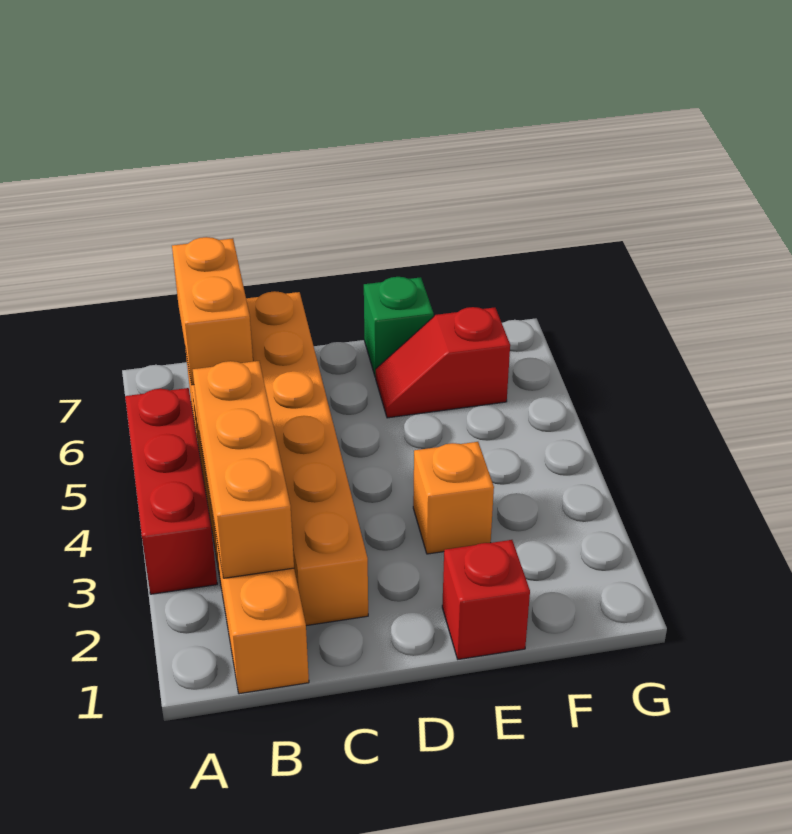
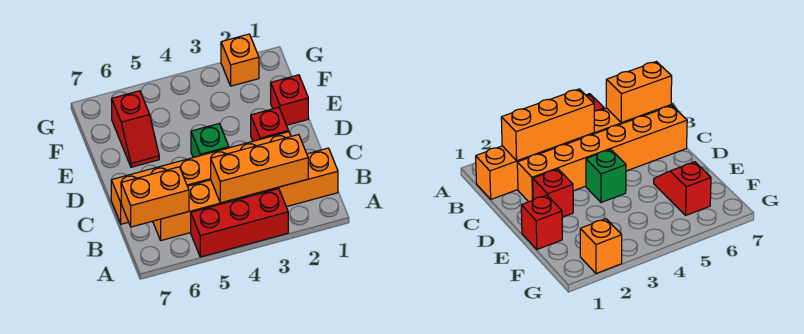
none -> red 1x1 brick [251,107,289,141]
orange 1x1 brick [413,442,494,554] -> orange 1x1 brick moved to [221,34,259,86]
green 1x1 brick [364,277,434,377] -> green 1x1 brick moved to [191,124,229,157]

